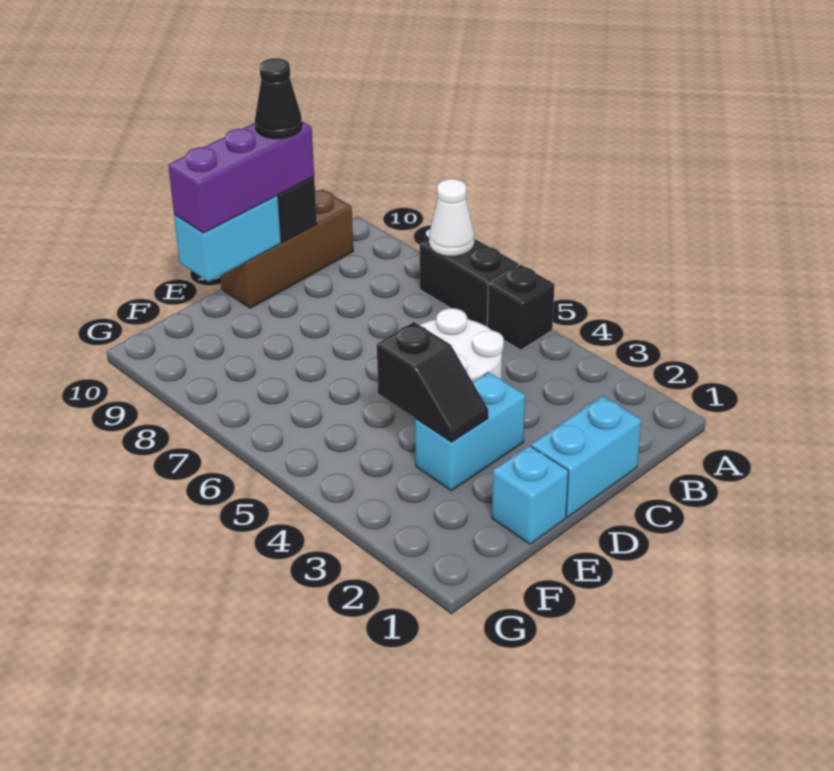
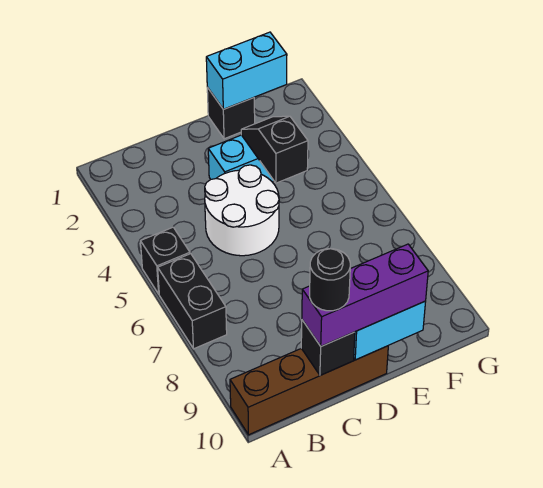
white 1x1 cone [429,179,474,256] -> none
brown 1x3 brick [220,189,353,308] -> brown 1x4 brick [230,346,388,435]
cyan 1x2 brick [531,396,641,517] -> cyan 1x2 brick moved to [206,32,287,109]
black 1x1 cone [255,58,302,139] -> black 1x1 round brick [310,249,350,311]
cyan 1x1 brick [492,446,569,544] -> black 1x1 brick [207,87,255,139]

